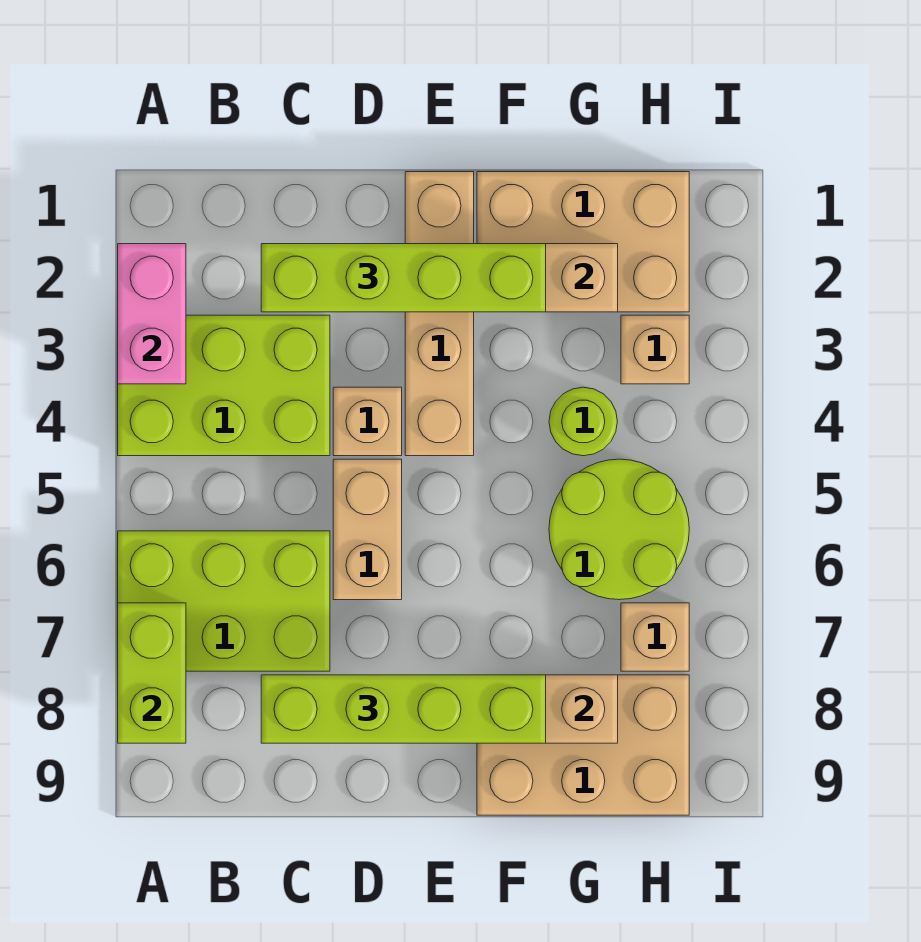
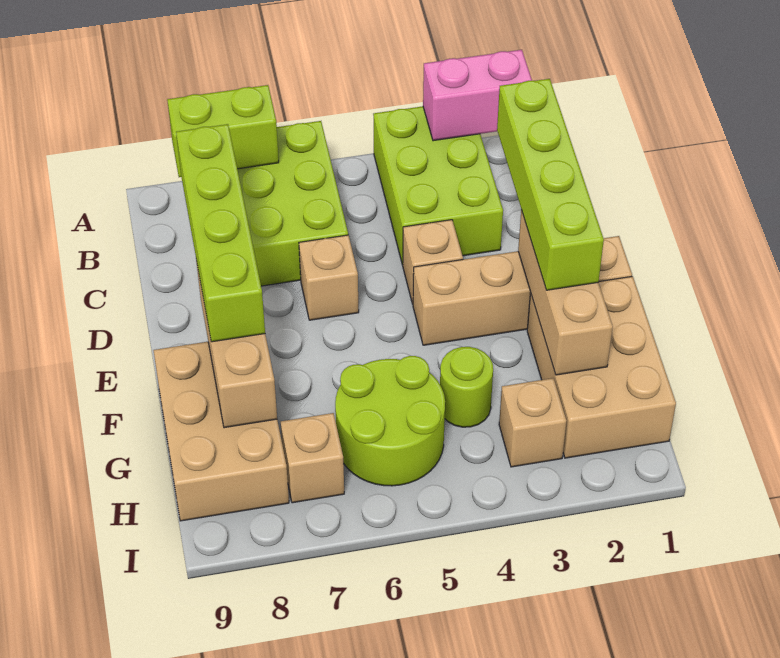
tan 1x2 brick [333,459,402,600] -> tan 1x1 brick [299,235,359,320]

